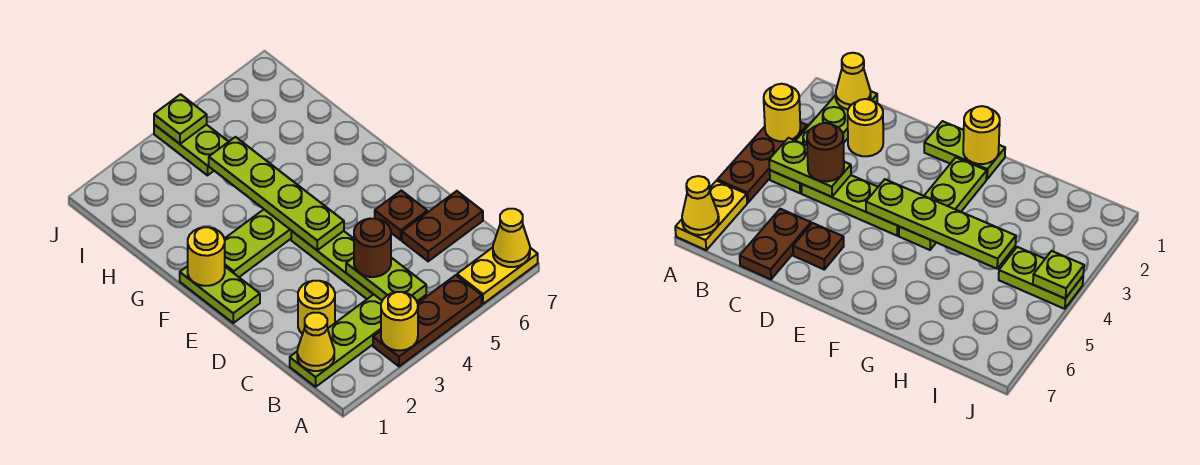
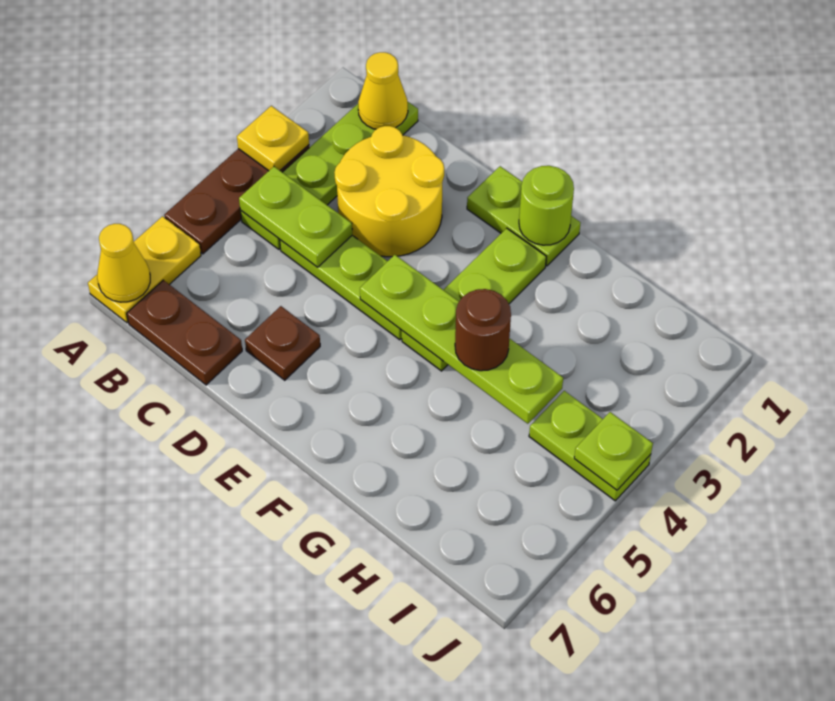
yellow 1x1 round brick [381,292,418,350] -> yellow 1x1 plate [237,106,309,171]
yellow 1x1 round brick [298,281,335,334] -> yellow 2x2 round brick [334,126,444,257]
brown 1x1 round brick [354,219,391,277] -> brown 1x1 round brick moved to [455,289,511,371]
brown 1x2 plate [402,191,483,261] -> brown 1x2 plate turned to [127,280,242,385]
yellow 1x1 round brick [188,227,225,286] -> lime 1x1 round brick [519,166,574,245]

